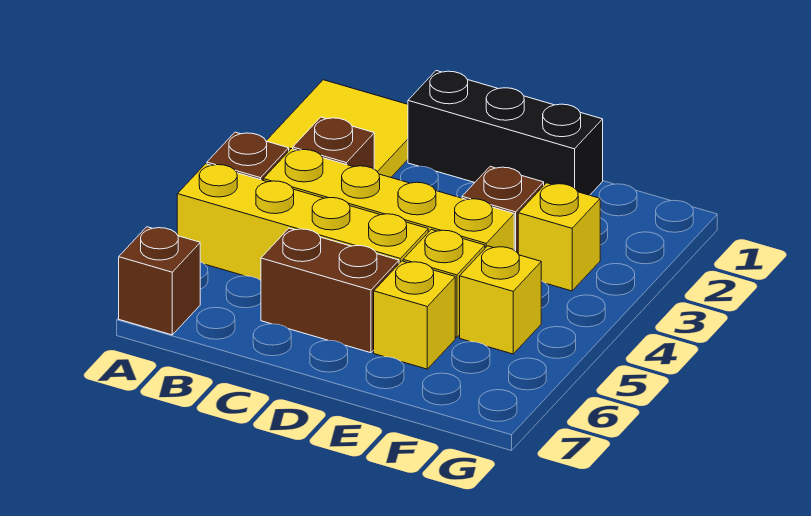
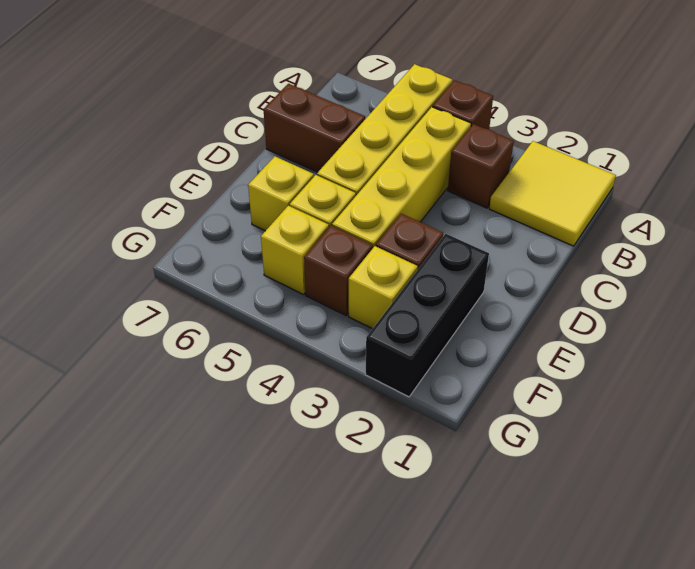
brown 1x1 brick [119,227,200,335] -> brown 1x1 brick moved to [304,226,373,315]
black 1x3 brick [408,71,603,195] -> black 1x3 brick moved to [365,234,489,397]
brown 1x2 brick [261,228,399,353] -> brown 1x2 brick turned to [264,84,365,172]

